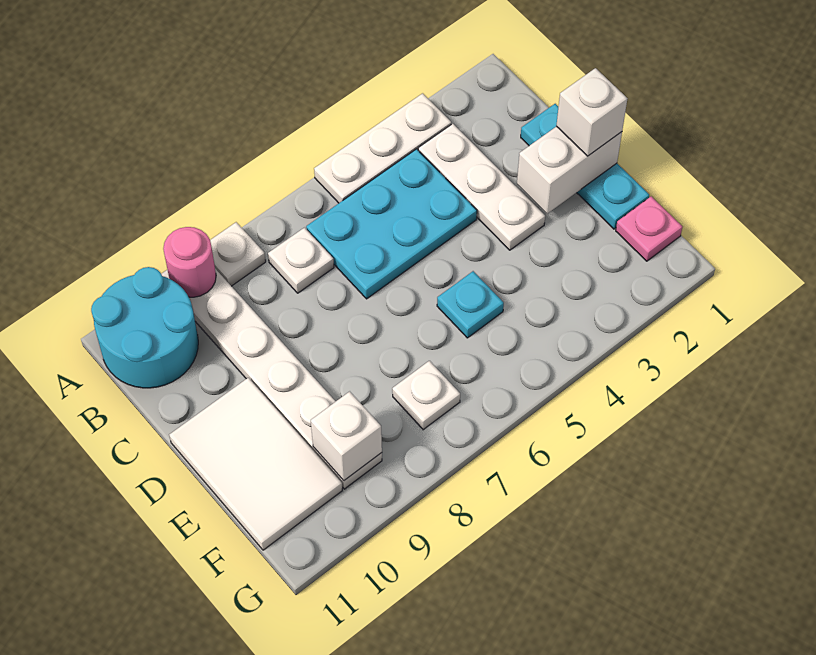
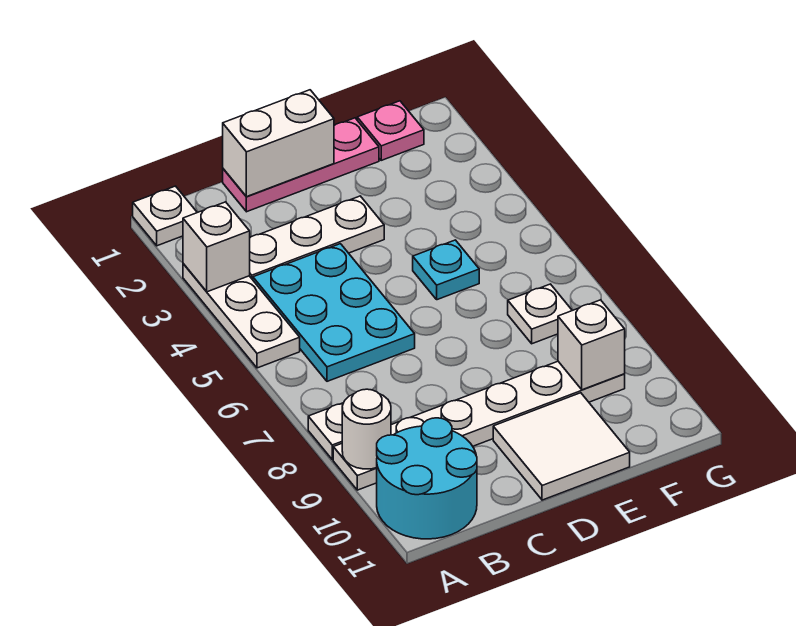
pink 1x1 round brick [163,227,216,297] -> white 1x1 round brick [342,389,391,469]
white 1x1 plate [268,228,334,293] -> white 1x1 plate moved to [133,186,197,246]
cyan 1x3 plate [521,104,649,229] -> pink 1x3 plate [223,118,379,212]
white 1x2 brick [517,126,622,214] -> white 1x2 brick turned to [223,90,334,197]
white 1x1 brick [556,68,628,156] -> white 1x1 brick moved to [183,202,250,292]
white 2x3 tile [169,378,342,550] -> white 2x2 tile [493,393,630,500]

